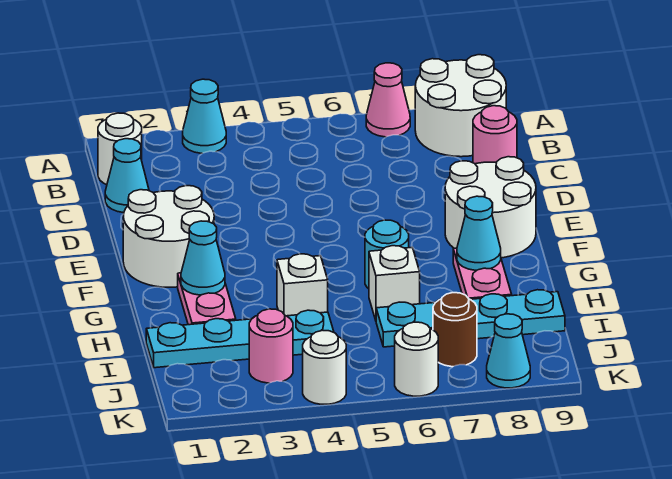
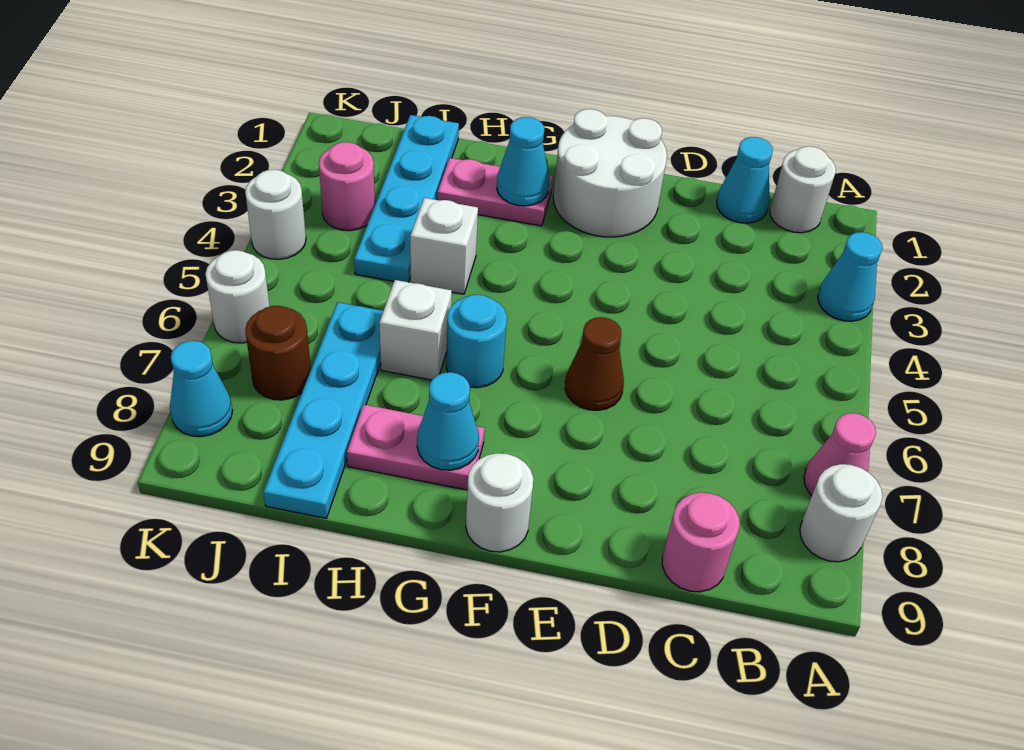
white 2x2 round brick [415,55,506,157] -> white 1x1 round brick [800,464,882,562]
none -> brown 1x1 cone [565,317,624,410]
white 2x2 round brick [445,157,536,258] -> white 1x1 round brick [466,453,533,552]

